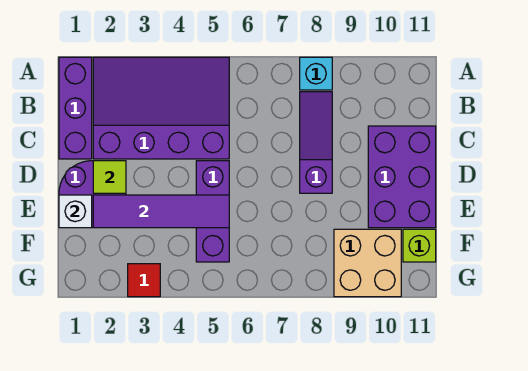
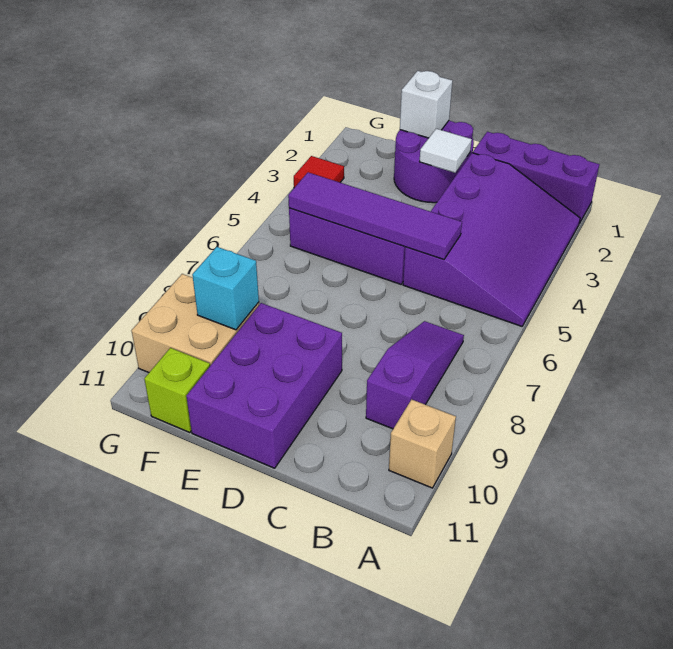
cyan 1x1 brick [300,57,332,90] -> cyan 1x1 brick moved to [192,247,259,330]
none -> tan 1x1 brick [389,399,456,488]
purple 1x3 slope [300,92,332,193] -> purple 1x3 slope turned to [366,321,464,429]
purple 2x3 brick [368,126,436,228] -> purple 2x3 brick turned to [187,303,342,468]
lime 1x1 tile [93,161,126,193] -> white 1x1 tile [420,129,472,173]
purple 1x4 tile [93,195,229,228] -> purple 1x4 tile turned to [288,172,462,259]

